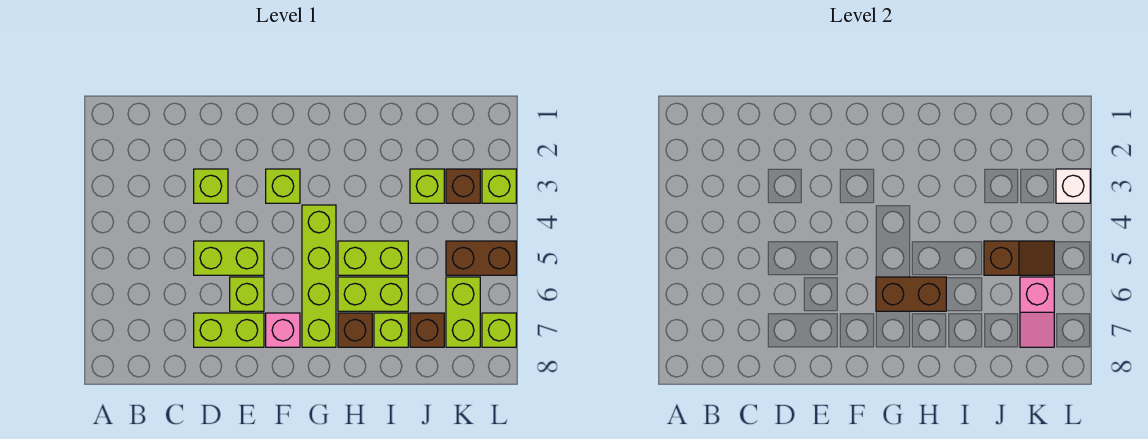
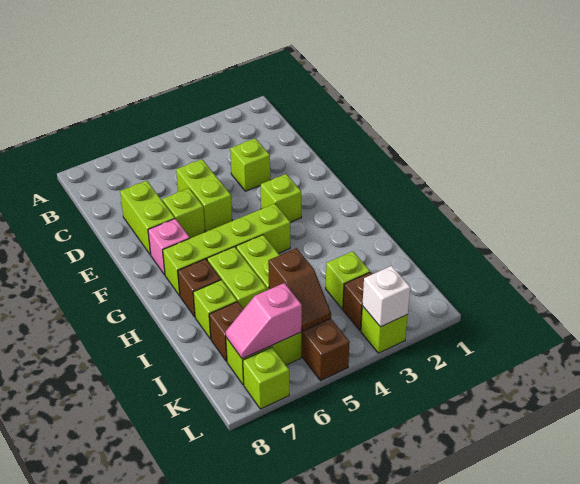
brown 1x2 brick [876,277,946,311] -> none

